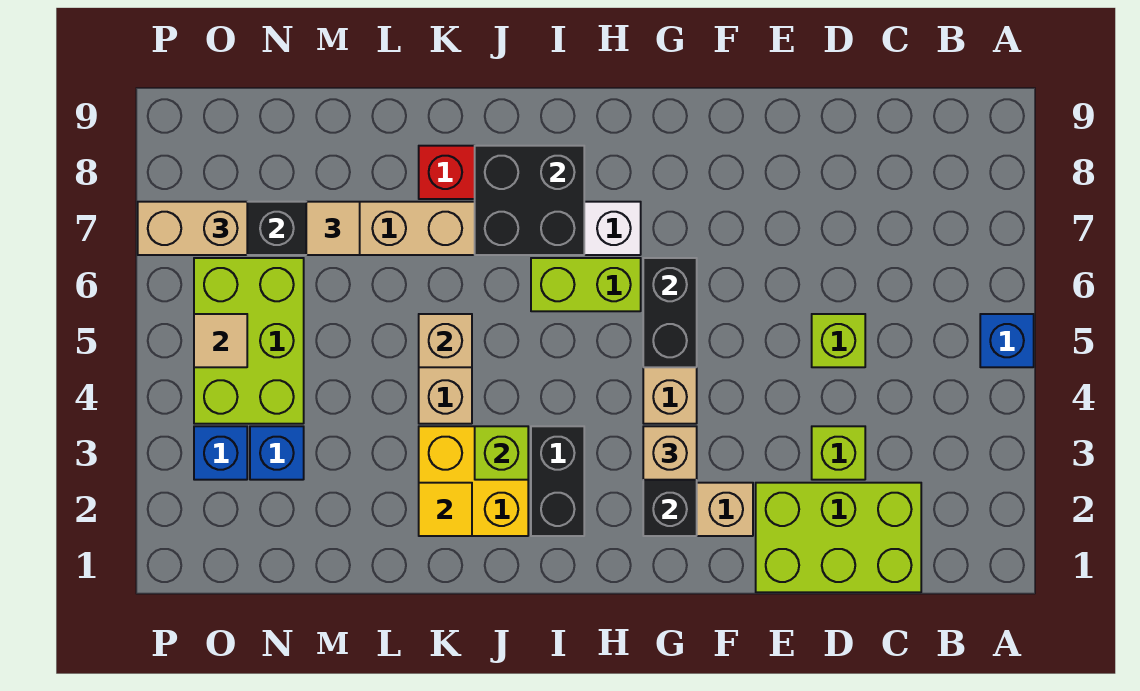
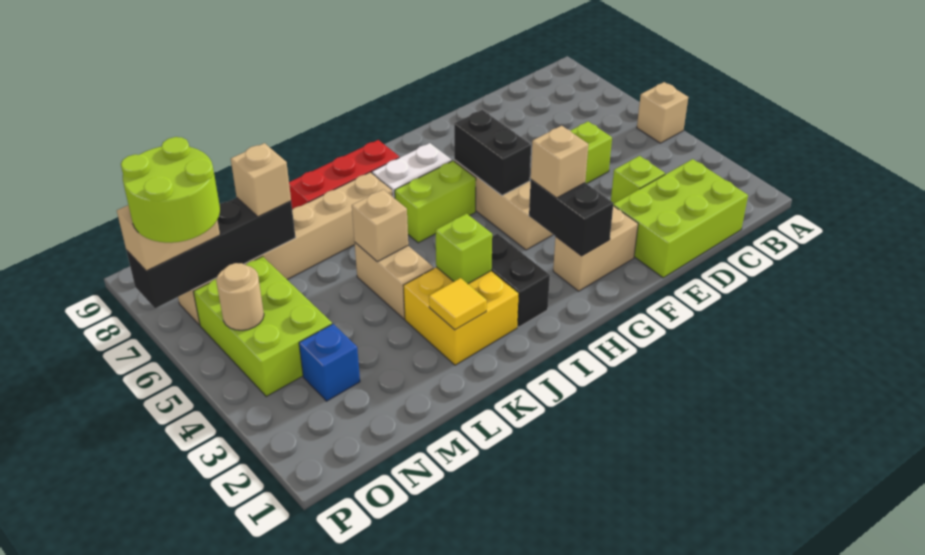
blue 1x1 brick [980,314,1034,367] -> tan 1x1 brick [637,82,688,143]
black 2x2 brick [475,146,584,255] -> none
tan 1x1 tile [306,202,360,255] -> tan 1x1 brick [231,143,291,217]
blue 1x1 brick [194,426,247,480] -> none
tan 1x1 tile [194,314,247,367] -> tan 1x1 round brick [216,263,264,330]
none -> lime 2x2 round brick [121,137,220,243]

